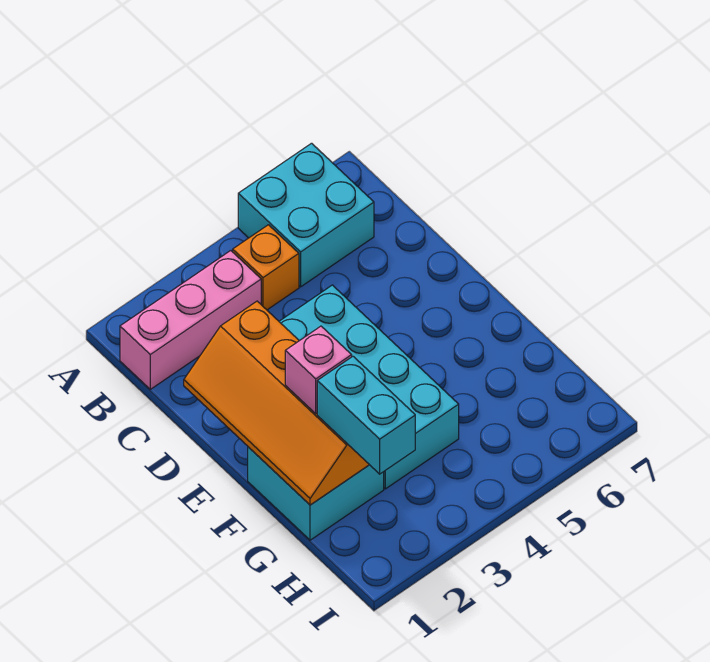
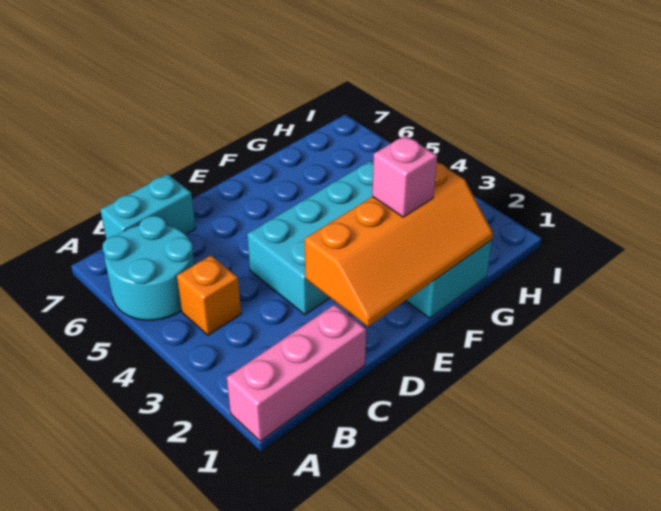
cyan 2x2 brick [238,143,374,287] -> cyan 2x2 round brick [103,216,194,320]
pink 1x3 brick [120,251,261,389] -> pink 1x3 brick turned to [227,305,366,441]
cyan 1x2 brick [317,356,415,474] -> cyan 1x2 brick moved to [100,174,196,239]

